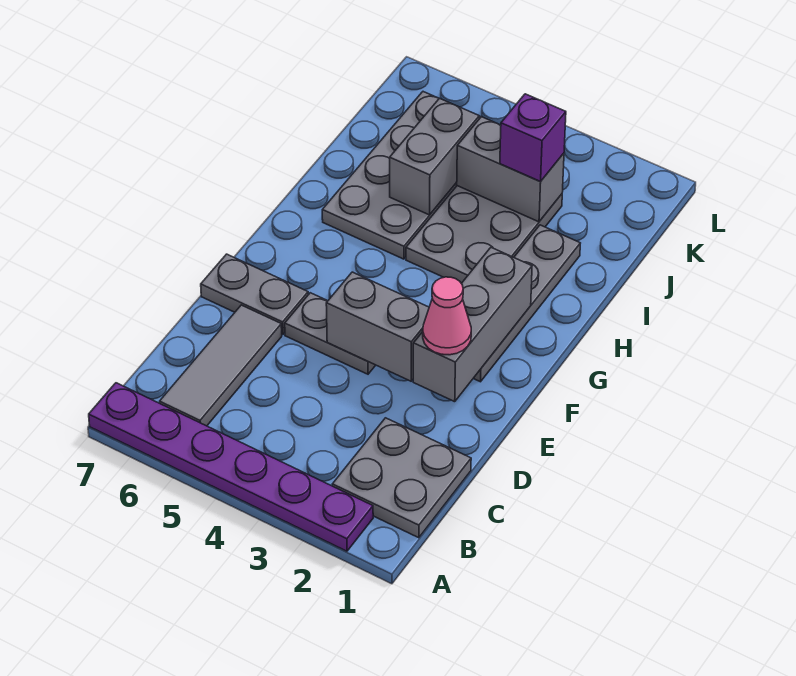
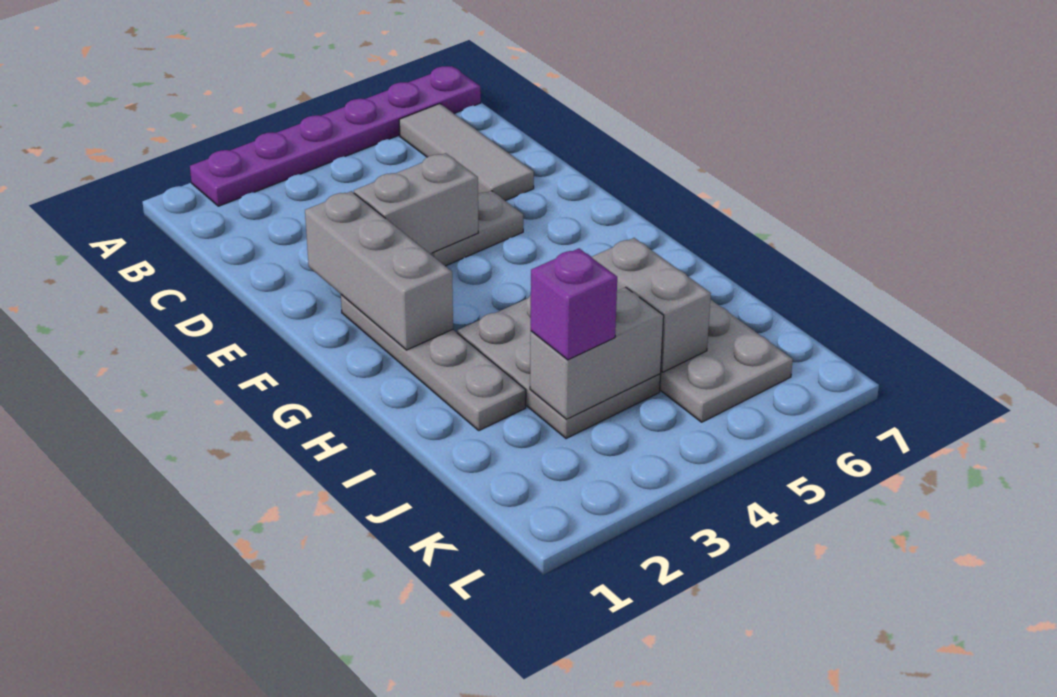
grey 2x2 plate [332,418,471,538] -> none
pink 1x1 cone [423,277,471,355] -> none
grey 1x2 plate [201,254,308,335] -> none

